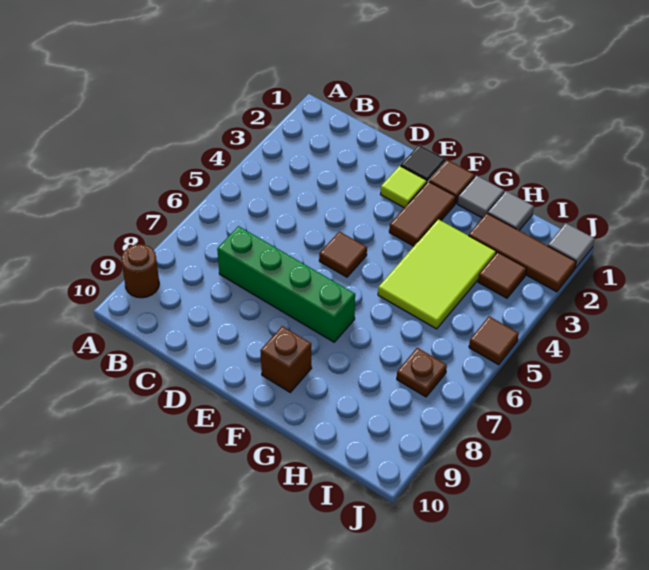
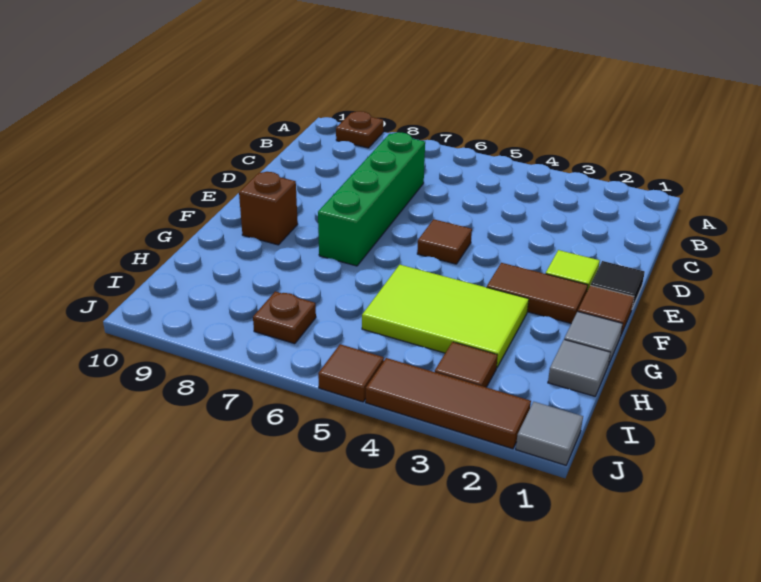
brown 1x1 round brick [121,244,159,298] -> brown 1x1 plate [336,111,383,148]
brown 1x3 tile [468,213,576,292] -> brown 1x3 tile turned to [366,358,531,449]

